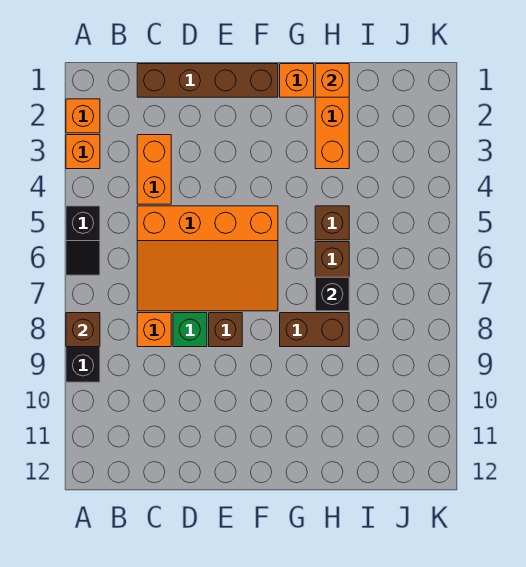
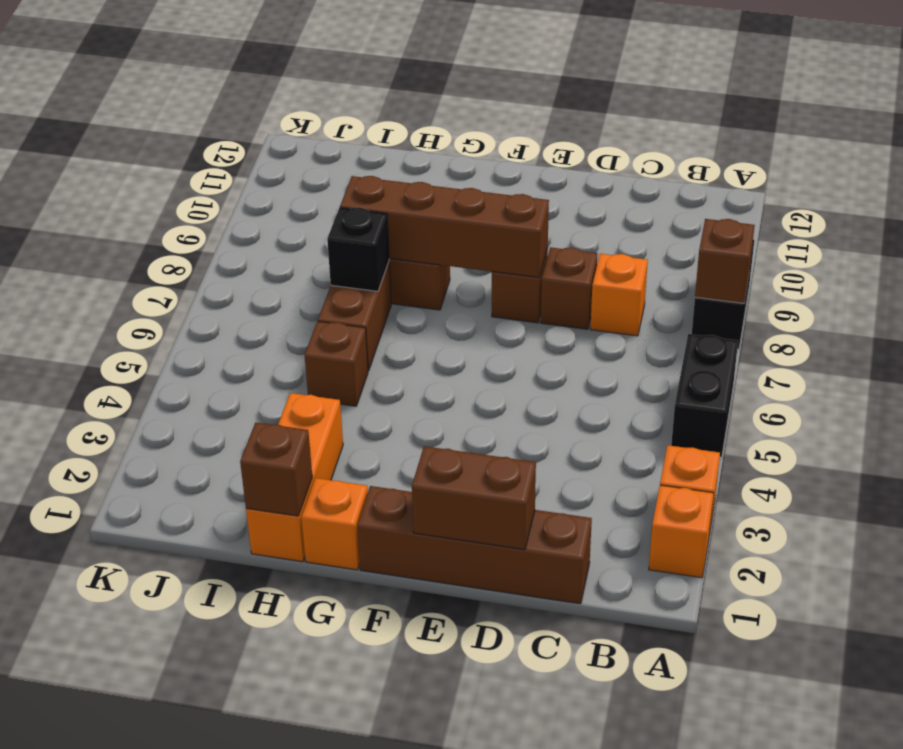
black 1x2 slope [66,206,100,275] -> black 1x2 brick [671,334,738,457]
orange 1x2 brick [137,135,171,204] -> none
orange 3x4 slope [137,206,278,311] -> none
none -> brown 1x2 brick [412,446,536,550]
green 1x1 brick [173,313,207,347] -> brown 1x1 brick [541,247,597,329]
none -> brown 1x4 brick [340,176,549,277]
orange 1x1 brick [315,64,349,97] -> brown 1x1 brick [240,422,312,516]

